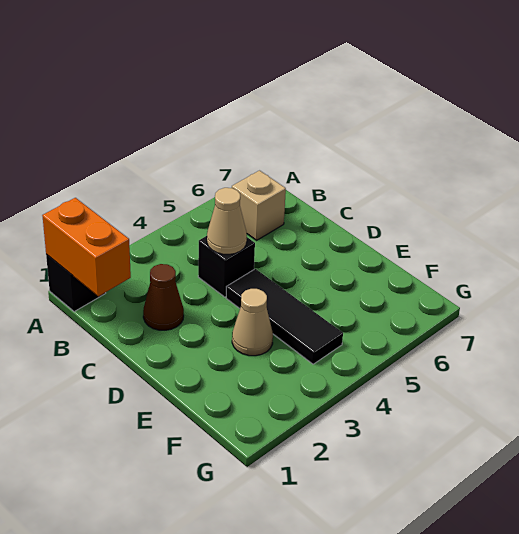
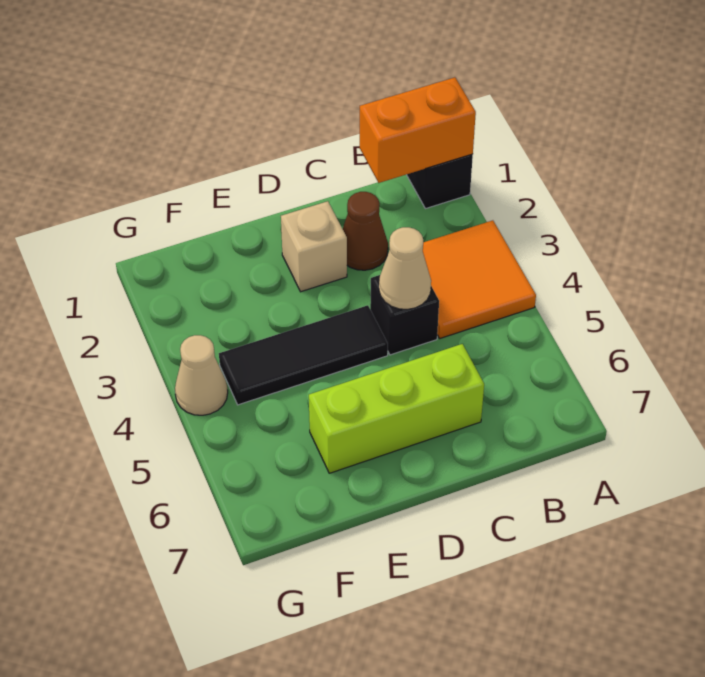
none -> orange 2x2 tile [423,220,536,338]
tan 1x1 brick [232,171,286,240] -> tan 1x1 brick moved to [281,201,347,292]
none -> lime 1x3 brick [309,344,484,473]
tan 1x1 cone [232,289,273,356] -> tan 1x1 cone moved to [175,335,228,415]

